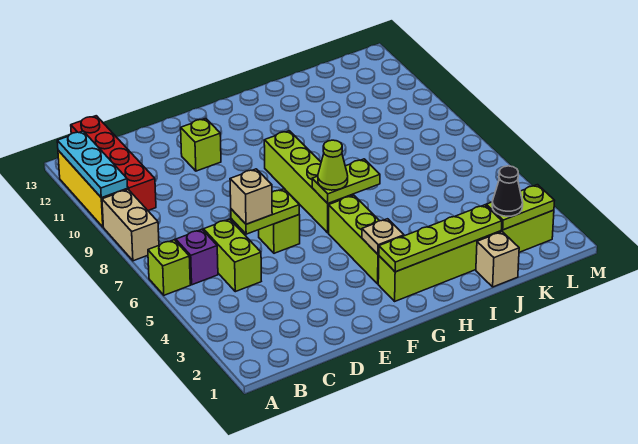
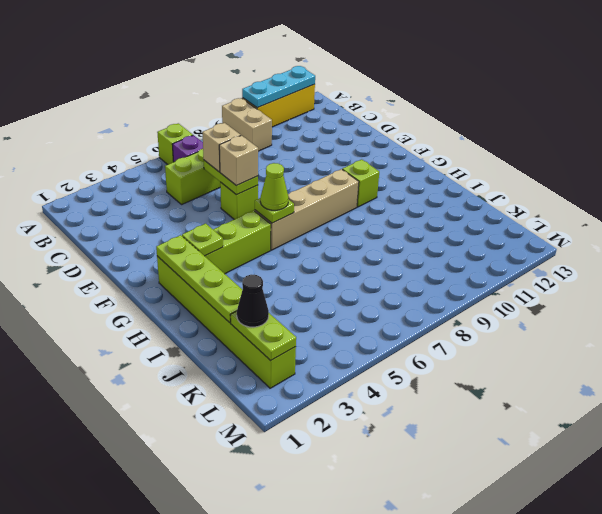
tan 1x2 brick [102,190,159,261] -> tan 1x2 brick turned to [222,98,272,151]
red 1x4 brick [71,116,156,210] -> none
lime 1x1 brick [181,118,221,171] -> lime 1x1 brick moved to [342,159,379,207]
tan 1x1 plate [362,219,404,254] -> lime 1x1 plate [182,223,223,256]
lime 1x4 brick [264,131,353,233] -> tan 1x4 brick [255,169,359,250]
lime 1x2 plate [312,159,380,203] -> lime 1x1 plate [255,198,294,223]
tan 1x1 brick [476,232,519,287] -> tan 1x1 brick moved to [219,135,258,186]

